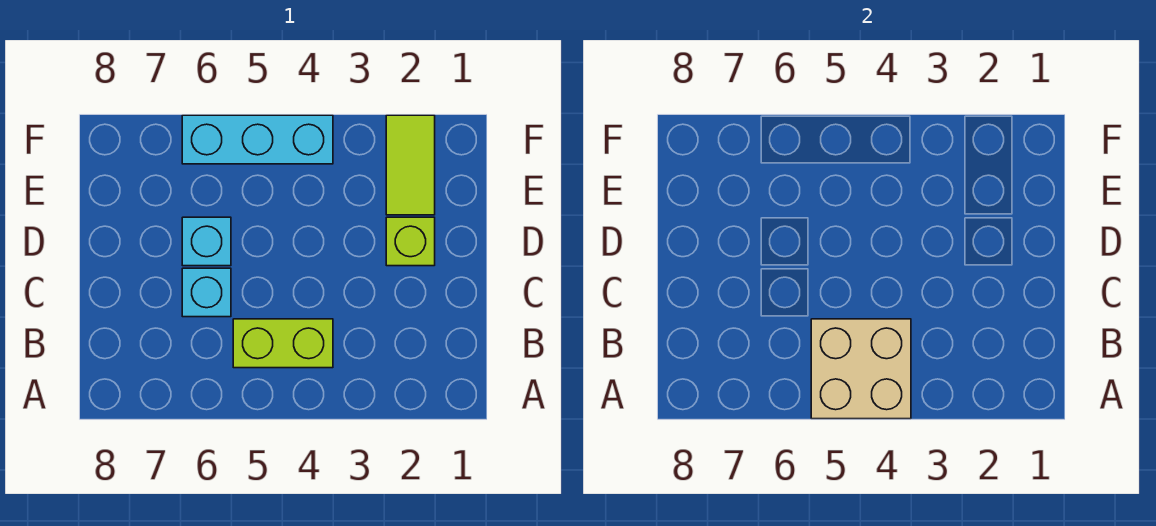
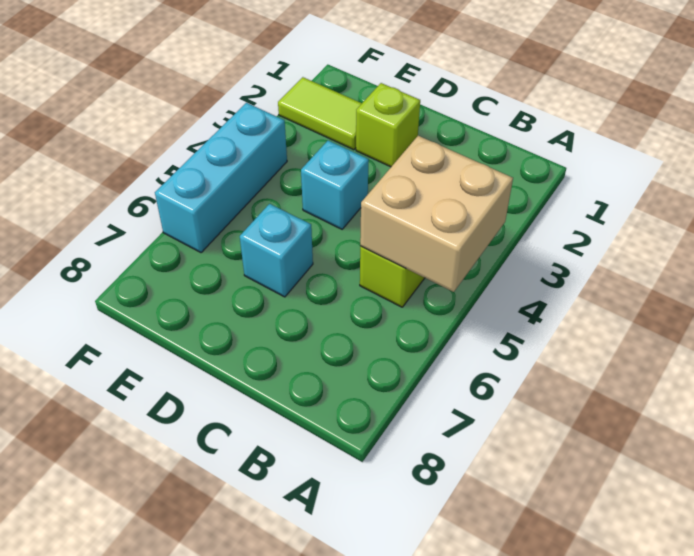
cyan 1x1 brick [182,268,231,317] -> cyan 1x1 brick moved to [301,141,369,229]

